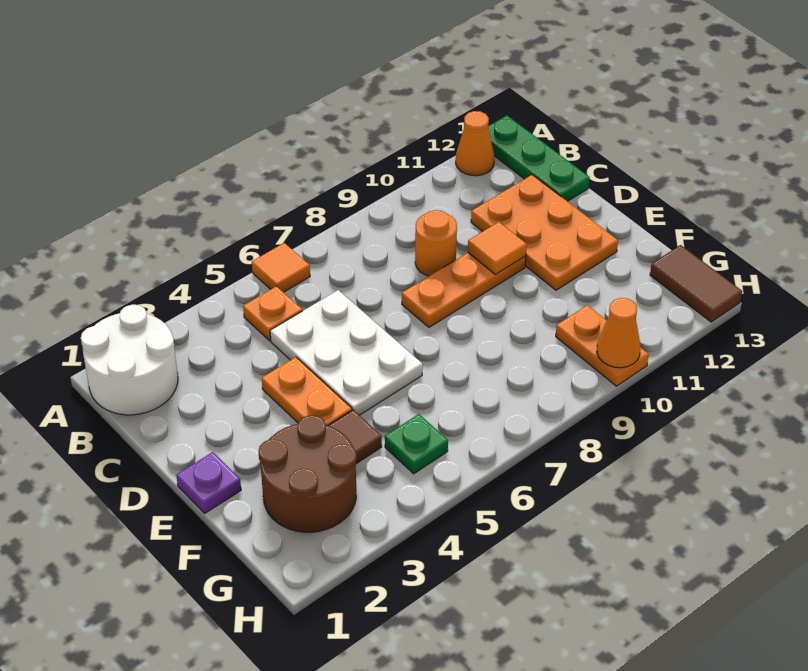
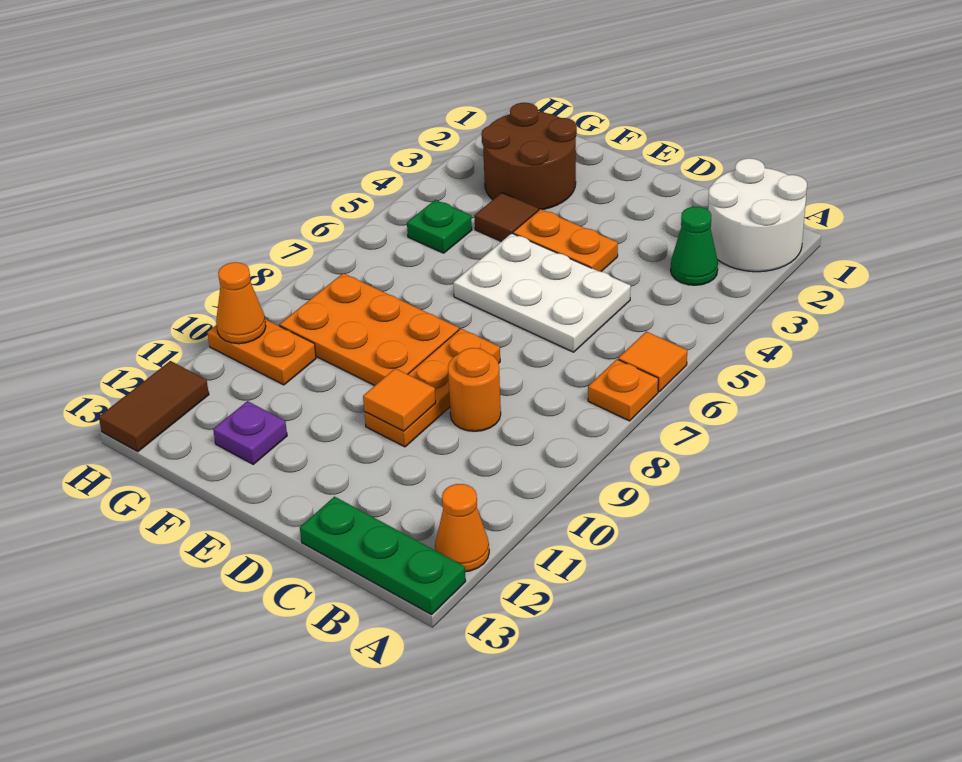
none -> green 1x1 cone [671,207,718,285]
orange 1x1 plate [243,286,302,341] -> orange 1x1 plate moved to [588,359,658,421]
orange 2x3 plate [471,175,618,290] -> orange 2x3 plate moved to [279,273,459,386]
purple 1x1 plate [176,452,241,513] -> purple 1x1 plate moved to [213,401,287,464]
brown 1x2 tile [650,245,742,322] -> brown 1x2 tile turned to [99,361,209,452]

